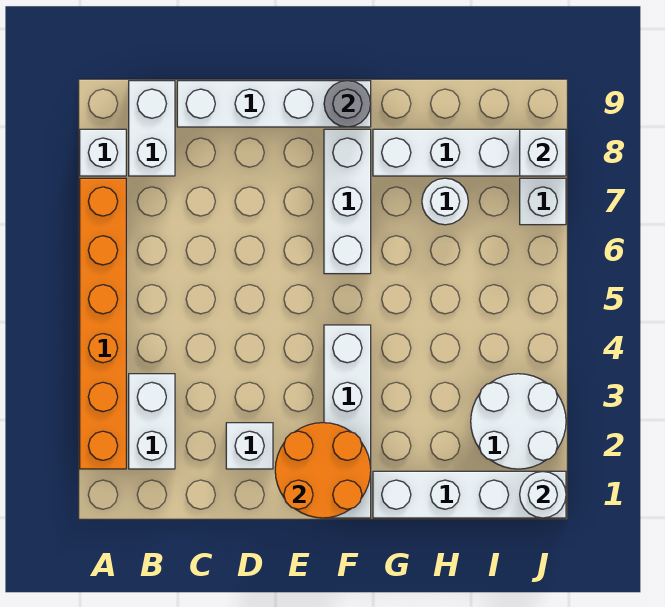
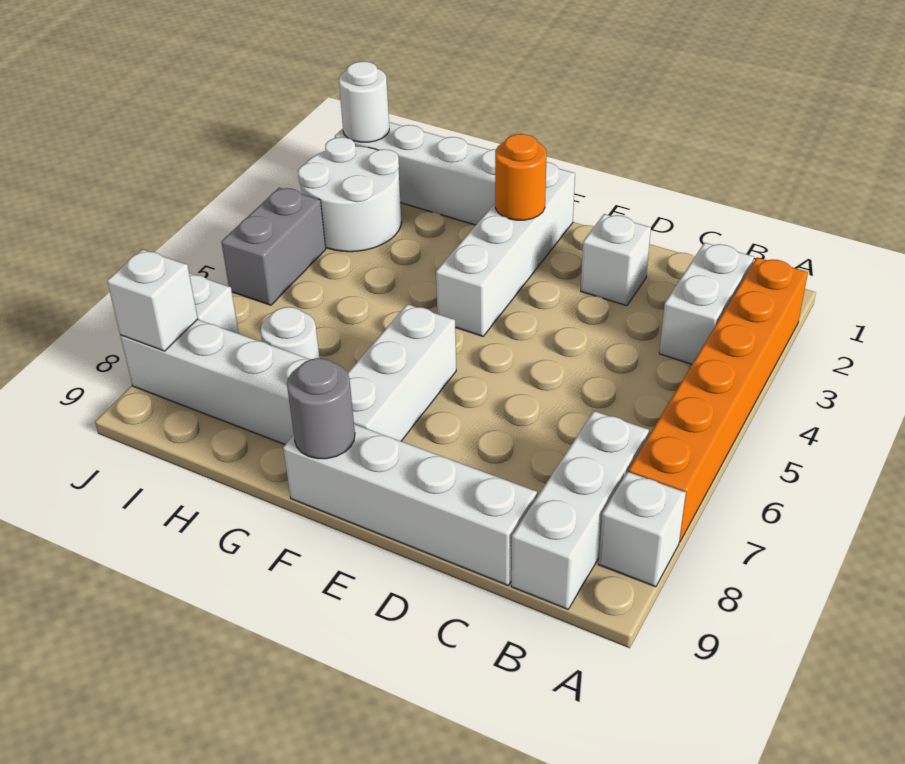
white 1x2 brick [129,81,175,176] -> white 1x3 brick [511,411,649,609]
orange 2x2 round brick [275,423,371,518] -> orange 1x1 round brick [495,134,547,220]
none -> grey 1x2 brick [221,188,326,305]

